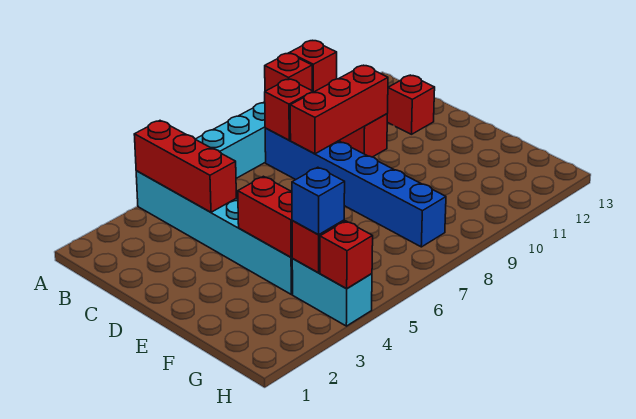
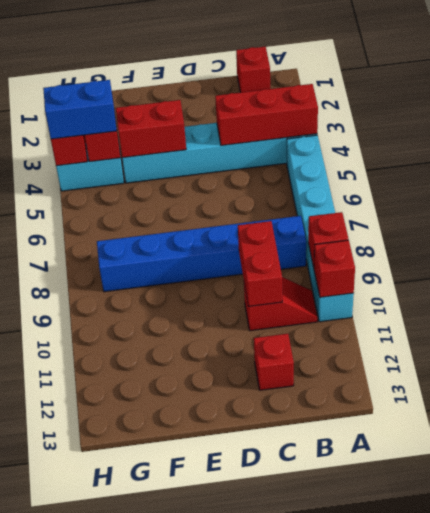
red 1x1 brick [265,79,313,140] -> red 1x1 brick moved to [236,47,270,93]
red 1x3 brick [290,65,388,154] -> red 1x2 brick [238,221,282,306]
blue 1x1 brick [292,167,345,235] -> blue 1x2 brick [43,80,117,139]

